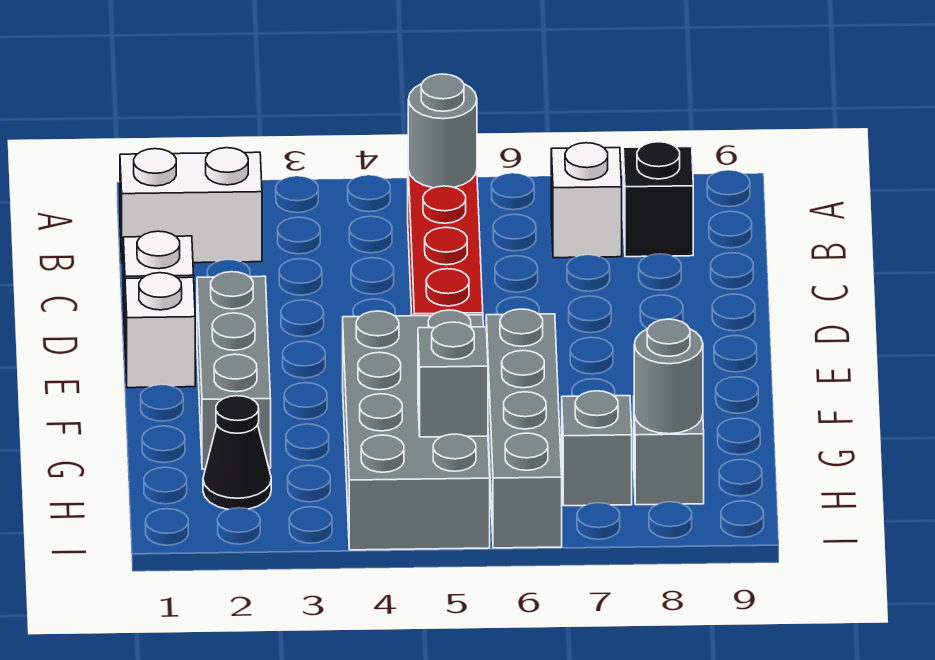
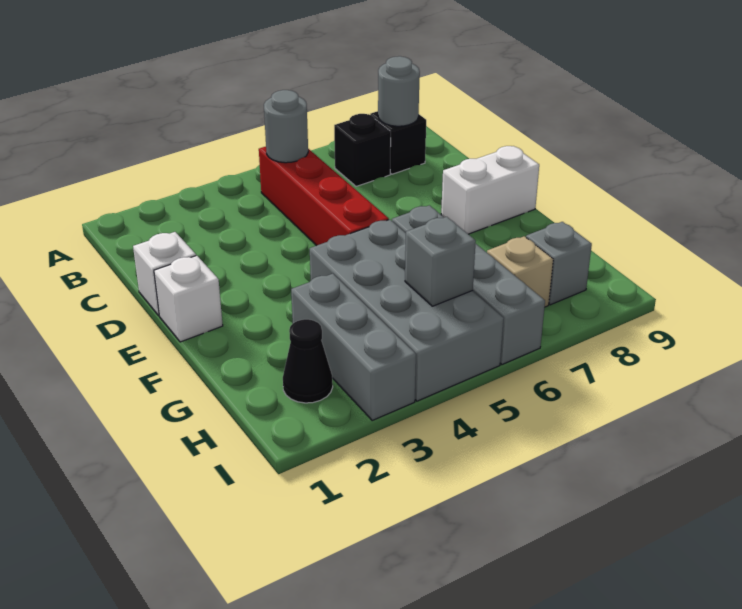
white 1x2 brick [120,148,262,264] -> white 1x2 brick moved to [441,146,539,234]
white 1x1 brick [551,143,622,258] -> black 1x1 brick [334,114,391,186]
grey 1x3 brick [197,272,271,469] -> grey 1x3 brick moved to [291,274,416,420]
grey 1x1 brick [562,391,632,506] -> tan 1x1 brick [487,236,553,307]
grey 1x1 round brick [634,319,703,434] -> grey 1x1 round brick moved to [378,56,420,126]

